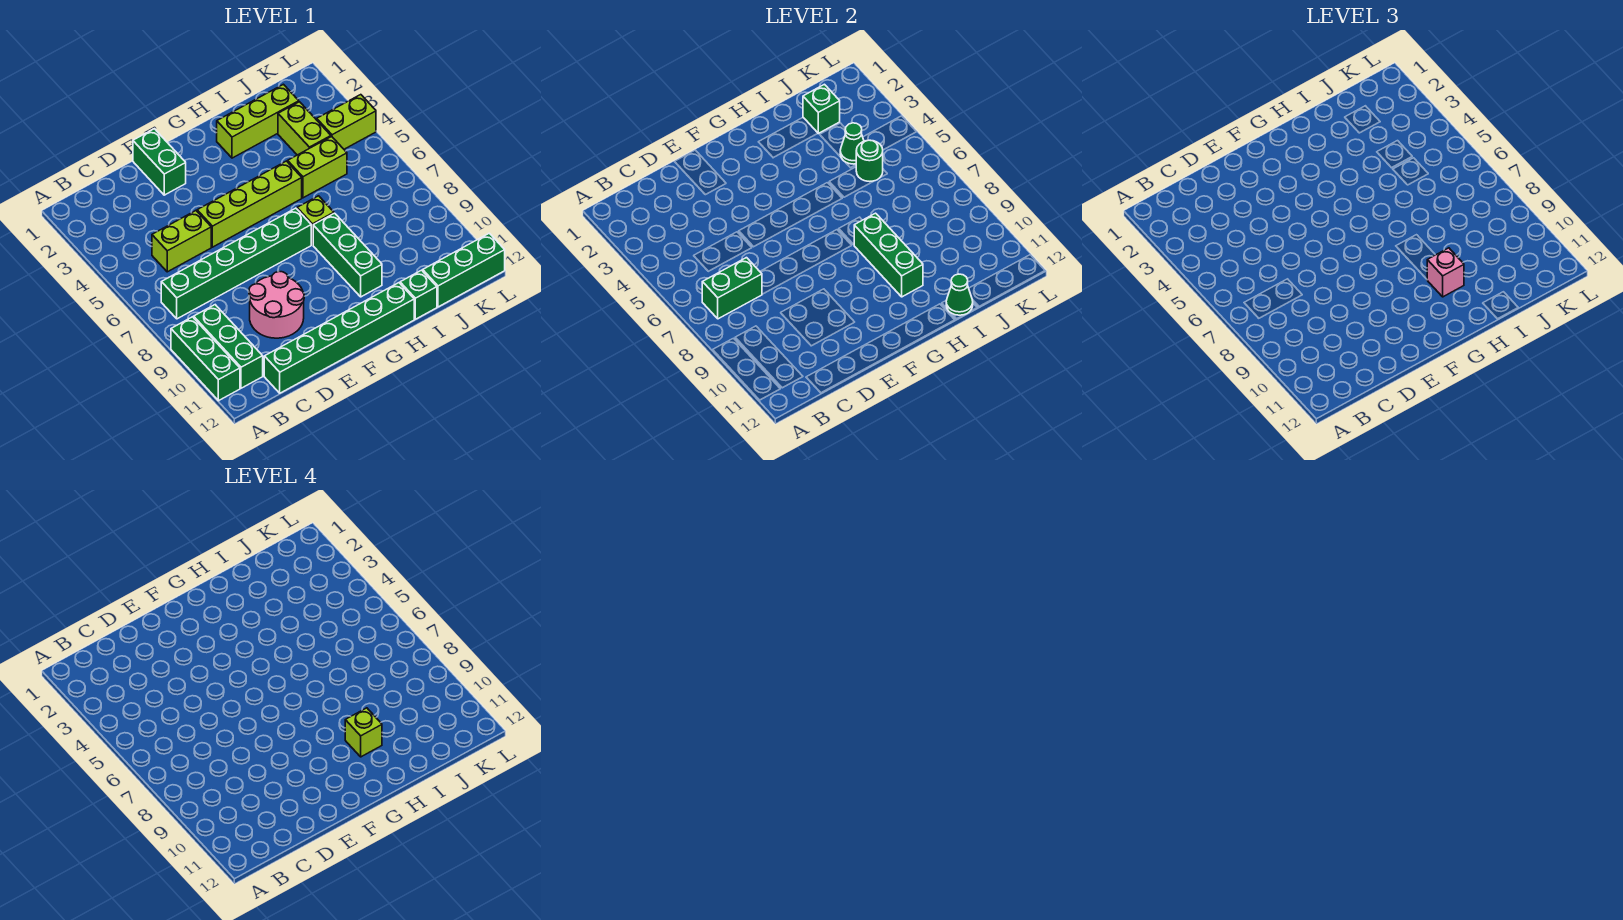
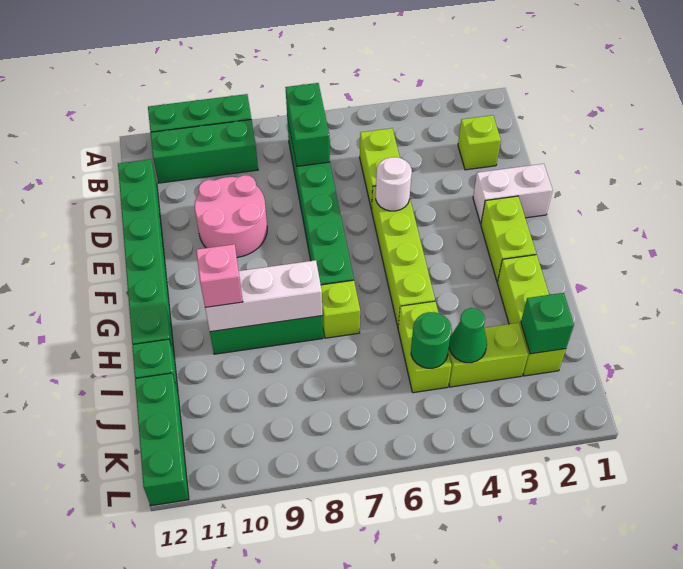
green 1x2 brick [133,129,186,195] -> white 1x2 brick [473,164,553,224]
none -> white 1x1 round brick [376,157,412,211]
green 1x3 brick [854,213,923,297] -> white 1x3 brick [205,260,322,332]
lime 1x1 brick [345,708,382,757] -> lime 1x1 brick moved to [458,115,501,170]
green 1x1 cone [946,274,973,315] -> none
lime 1x2 brick [317,95,376,149] -> lime 1x2 brick moved to [481,196,536,282]

